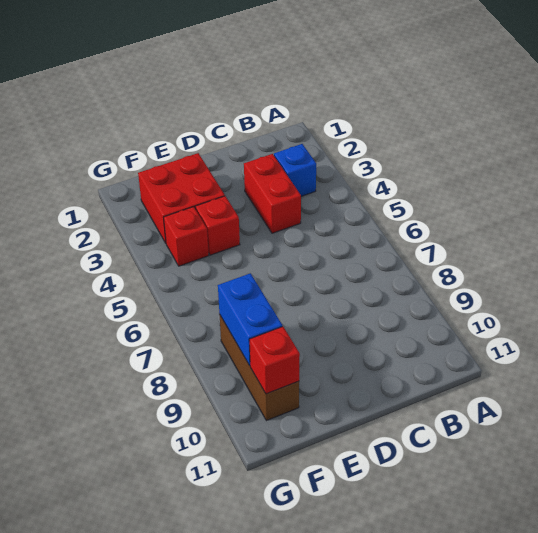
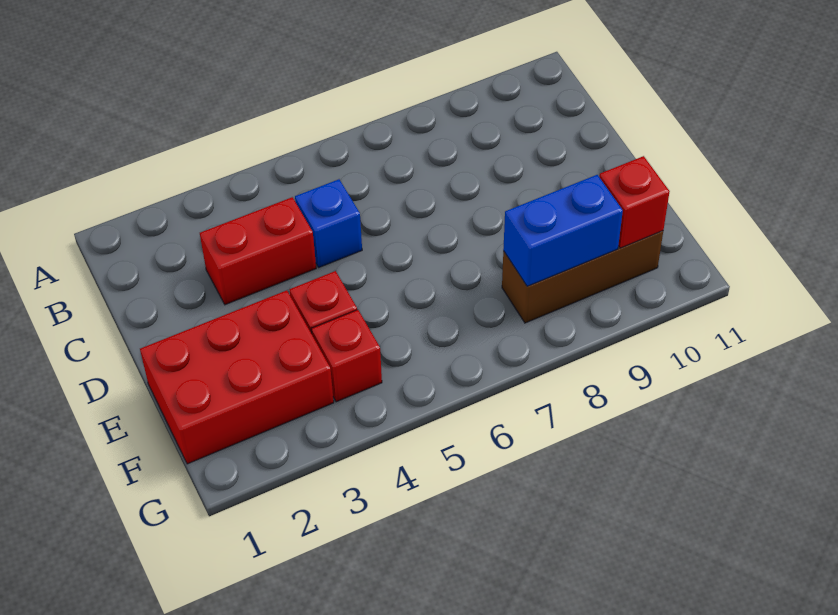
blue 1x1 brick [274,144,316,196] -> blue 1x1 brick moved to [295,179,362,268]
red 2x2 brick [138,153,225,243] -> red 2x3 brick [140,290,334,464]

